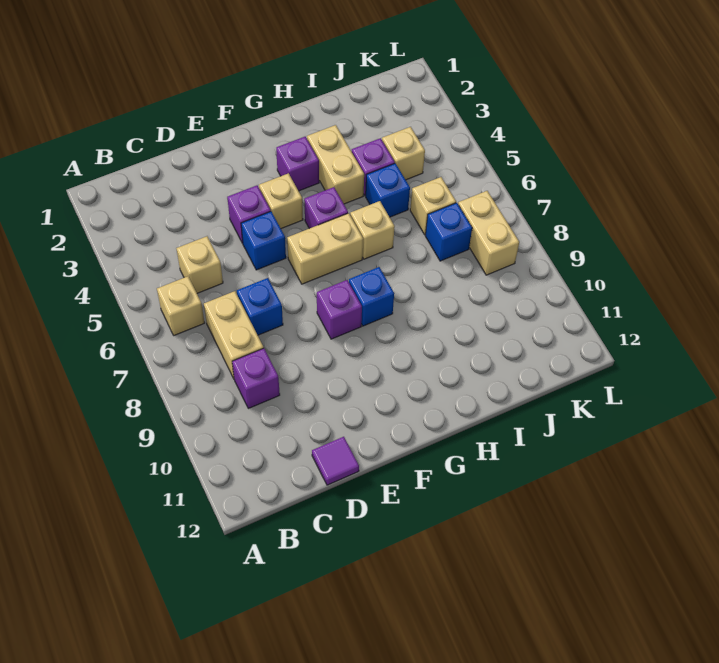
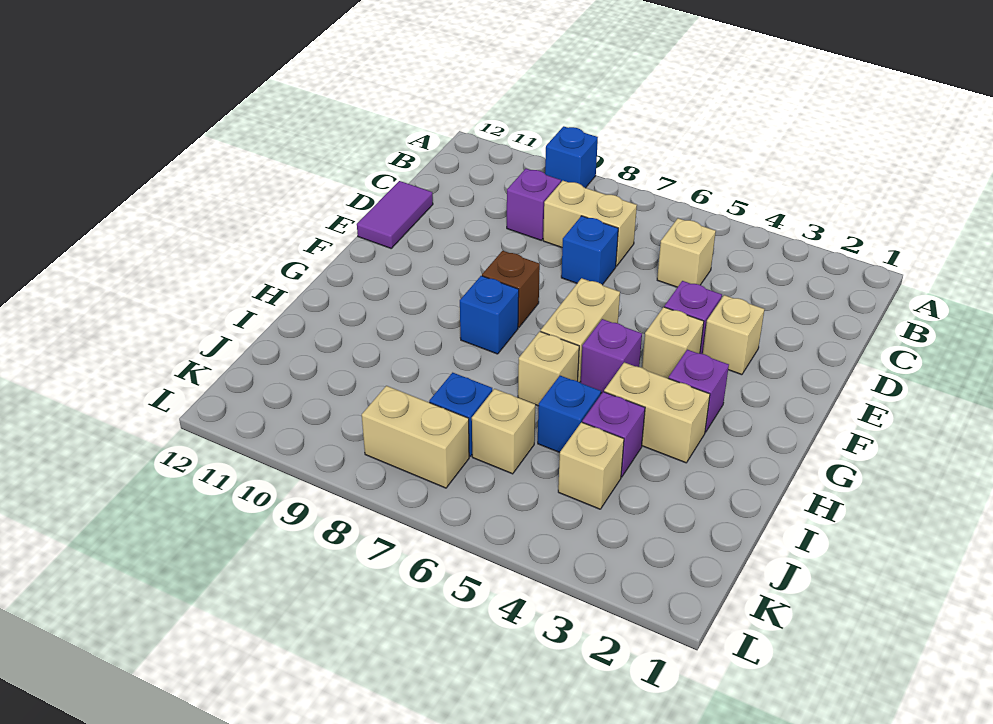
tan 1x1 brick [157,276,204,335] -> tan 1x1 brick moved to [703,295,764,375]
purple 1x1 tile [312,437,359,485] -> purple 1x2 tile [357,181,433,248]
blue 1x1 brick [241,212,286,270] -> blue 1x1 brick moved to [545,126,598,188]
purple 1x1 brick [317,280,362,339] -> brown 1x1 brick [482,251,540,327]

